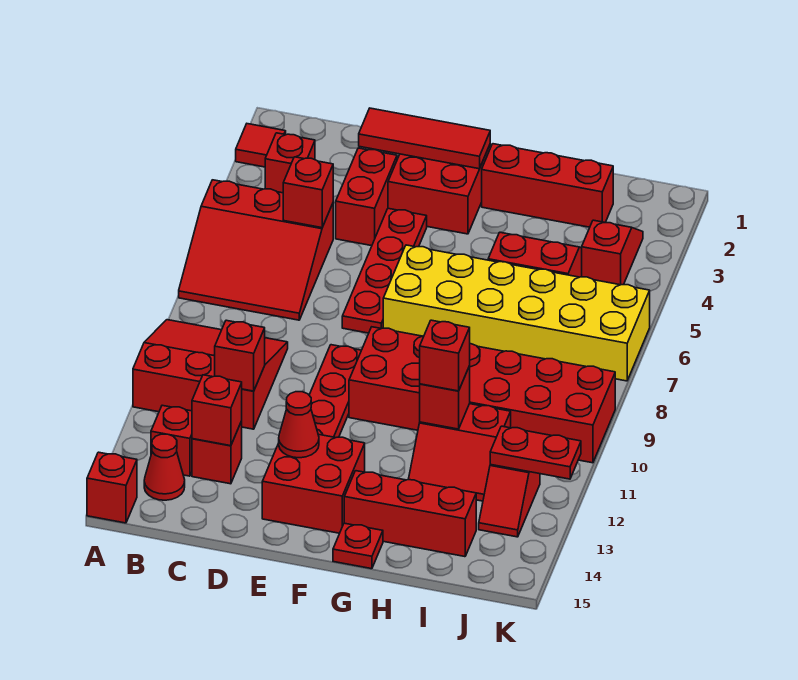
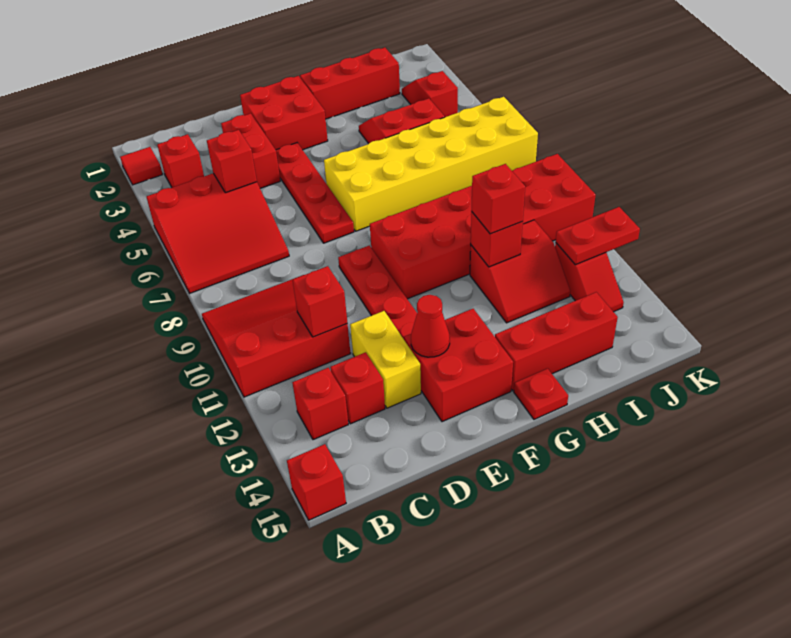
red 1x1 cone [144,434,185,500] -> none
red 1x1 brick [192,375,242,446] -> none
red 1x3 tile [359,108,490,169] -> none
none -> yellow 1x2 brick [350,311,421,408]

